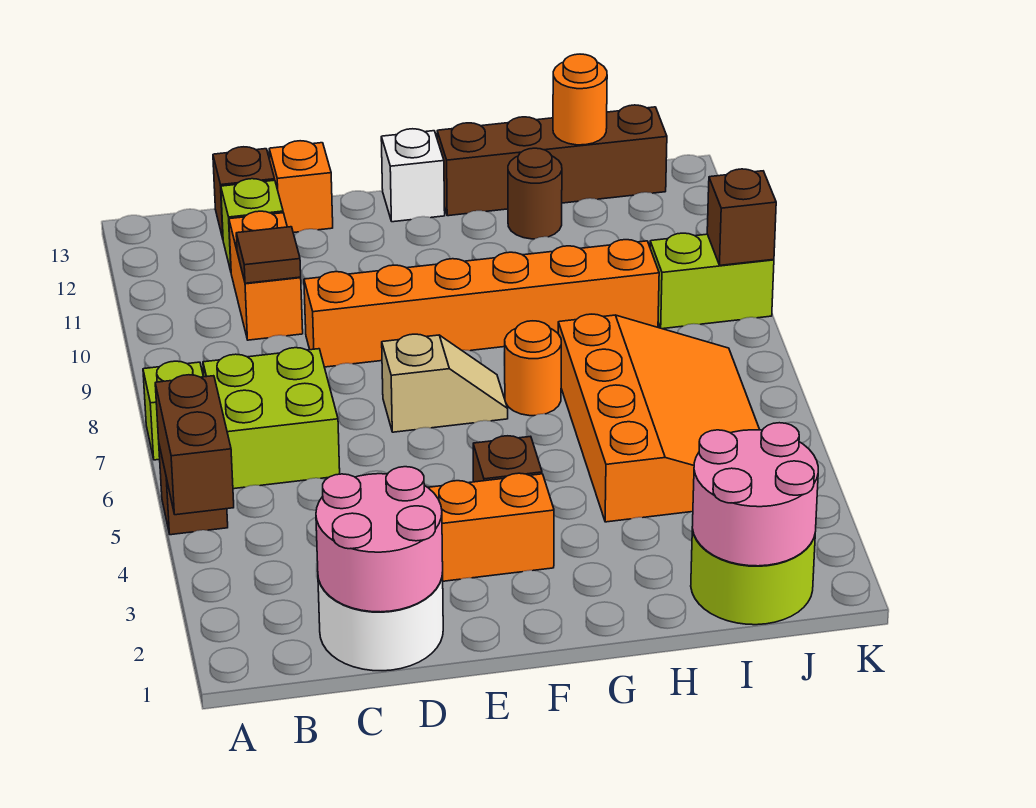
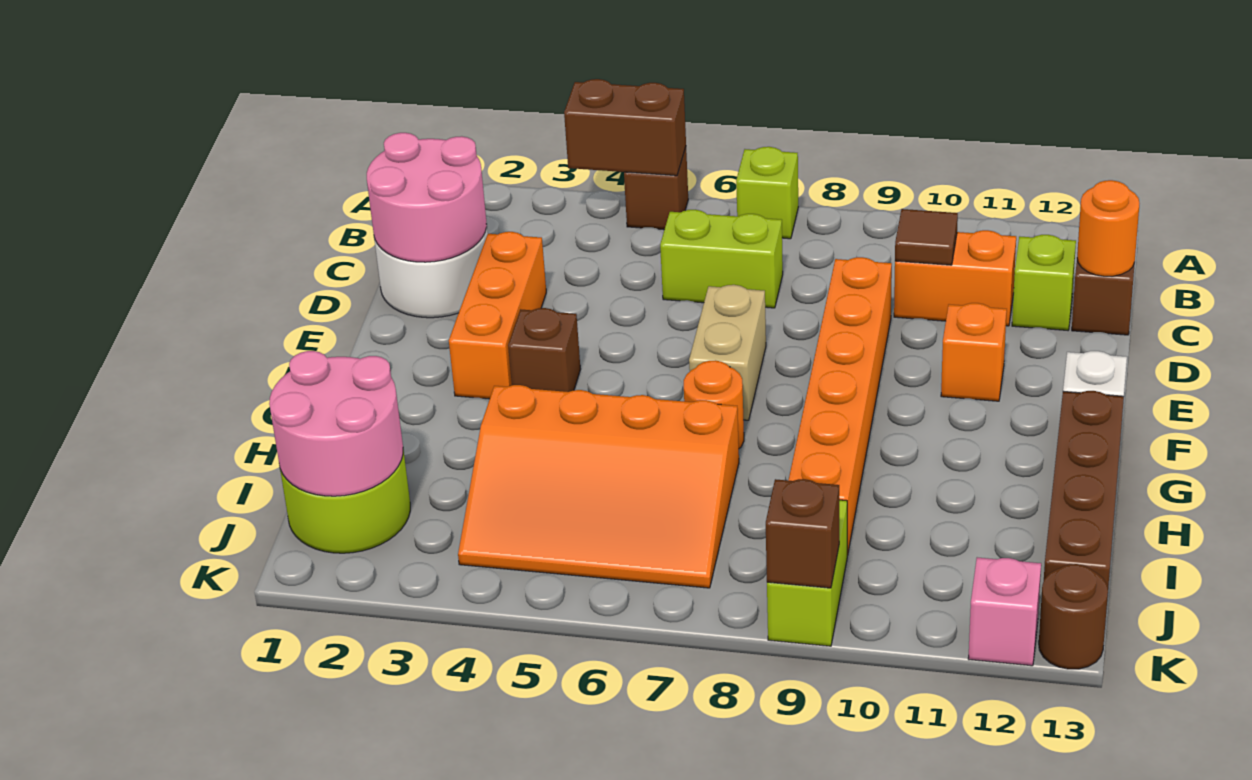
lime 2x2 brick [203,348,340,489] -> lime 1x2 brick [660,210,783,308]
orange 1x1 brick [269,141,333,233] -> orange 1x1 brick moved to [941,303,1007,401]
tan 1x2 slope [382,334,508,432] -> tan 1x2 brick [689,285,766,420]
brown 1x1 round brick [508,148,562,239] -> brown 1x1 round brick moved to [1039,564,1108,669]
orange 1x1 round brick [553,54,607,145] -> orange 1x1 round brick moved to [1077,180,1140,276]
none -> pink 1x1 brick [968,557,1041,666]

